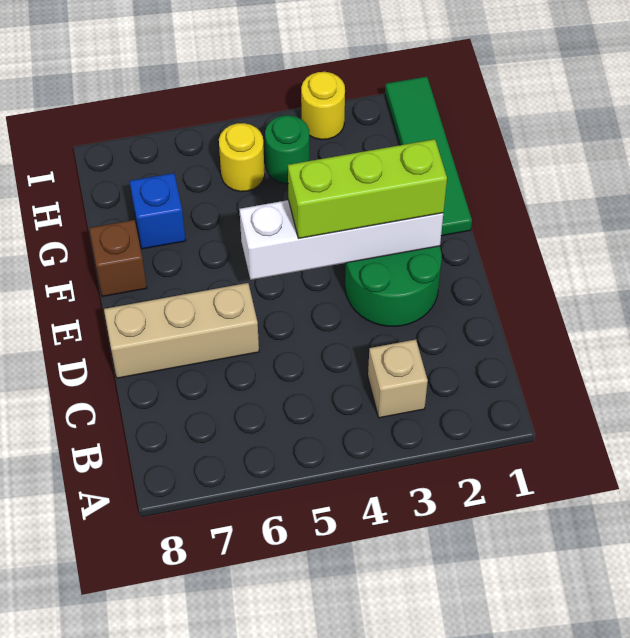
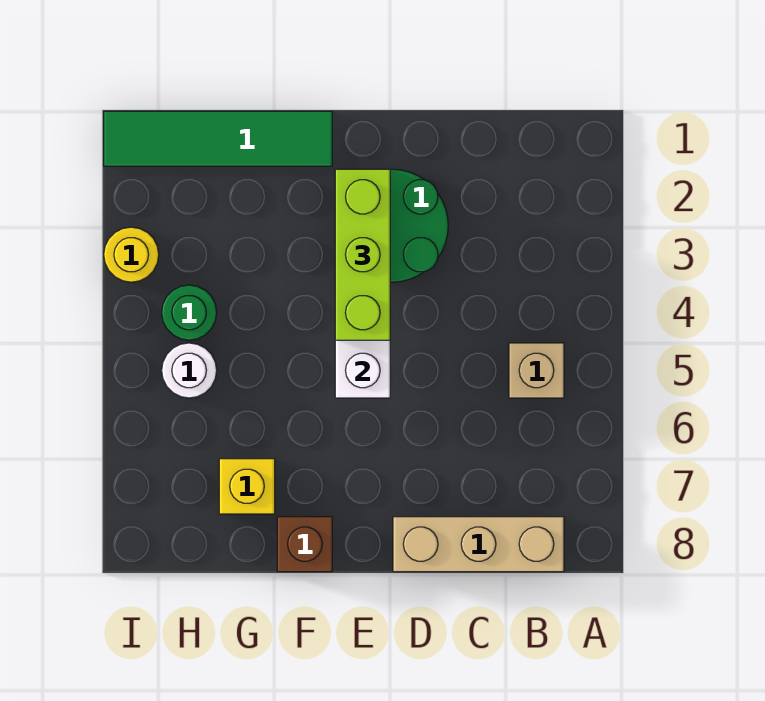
tan 1x1 brick [368,340,428,418] -> tan 1x1 brick moved to [509,343,564,398]
tan 1x3 brick [104,283,259,378] -> tan 1x3 brick turned to [393,517,564,572]
blue 1x1 brick [130,173,186,249] -> yellow 1x1 brick [219,459,275,514]
yellow 1x1 round brick [219,123,265,192] -> white 1x1 round brick [162,343,217,398]

